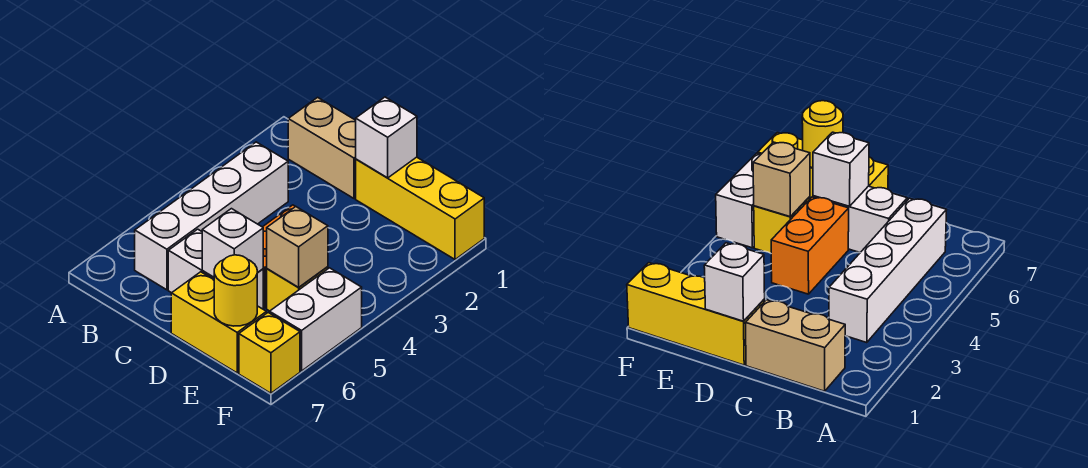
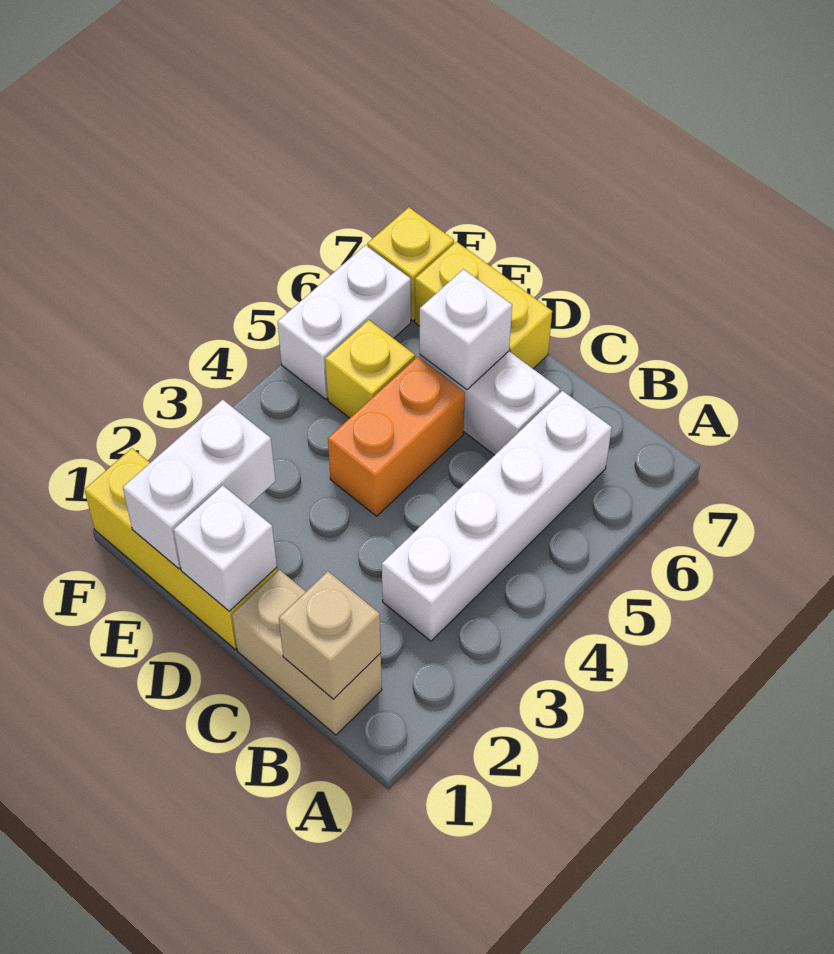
none -> white 1x2 brick [123,399,275,569]
tan 1x1 brick [267,207,328,287] -> tan 1x1 brick moved to [279,571,381,699]
yellow 1x1 round brick [214,255,257,326] -> none

